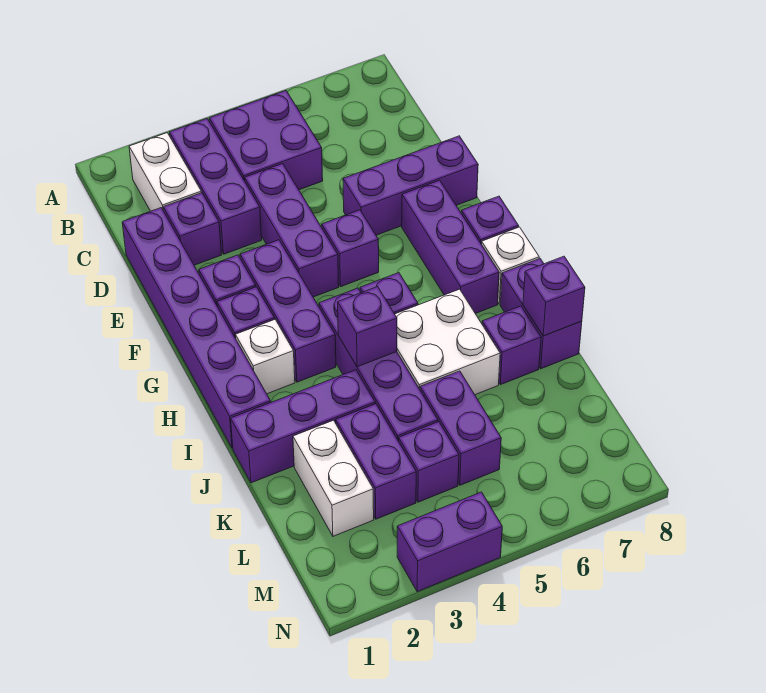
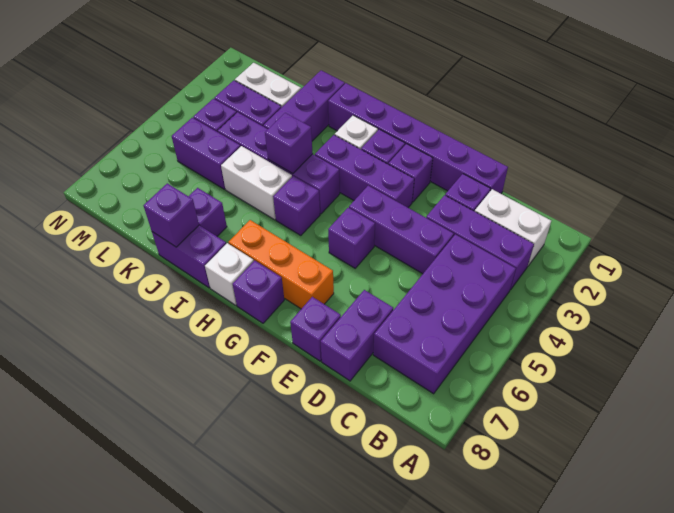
purple 2x2 brick [209,91,323,190] -> purple 2x4 brick [373,234,516,394]
purple 1x3 brick [343,136,478,235] -> purple 1x1 brick [290,297,341,361]
purple 1x3 brick [402,180,499,314] -> orange 1x3 brick [228,220,334,309]
white 2x2 brick [395,289,500,395] -> white 1x2 brick [221,146,292,220]
purple 1x2 brick [397,492,502,592] -> purple 1x2 brick moved to [321,290,393,381]

